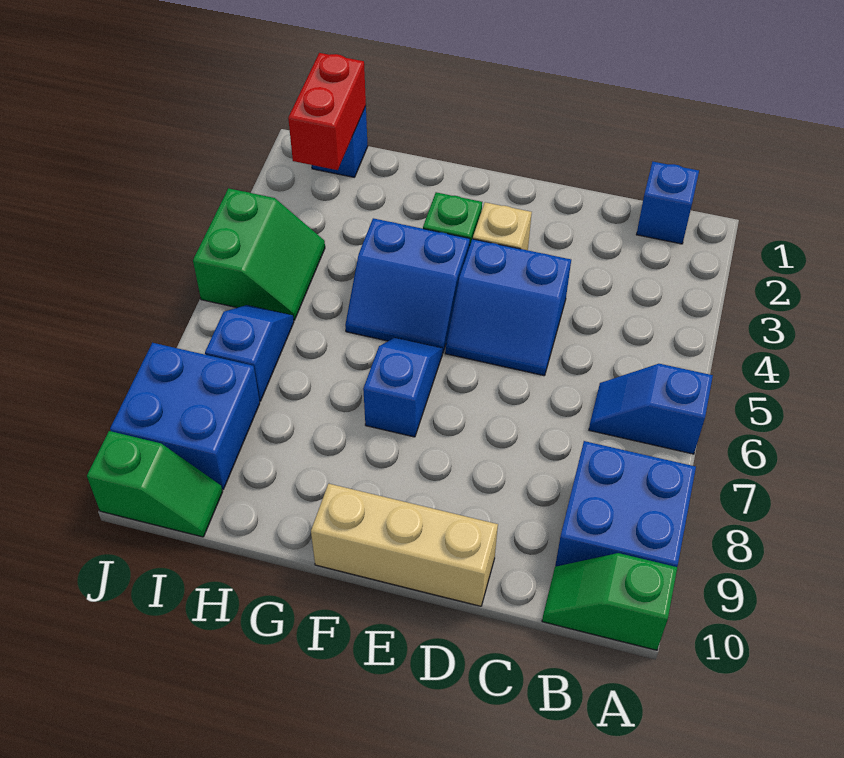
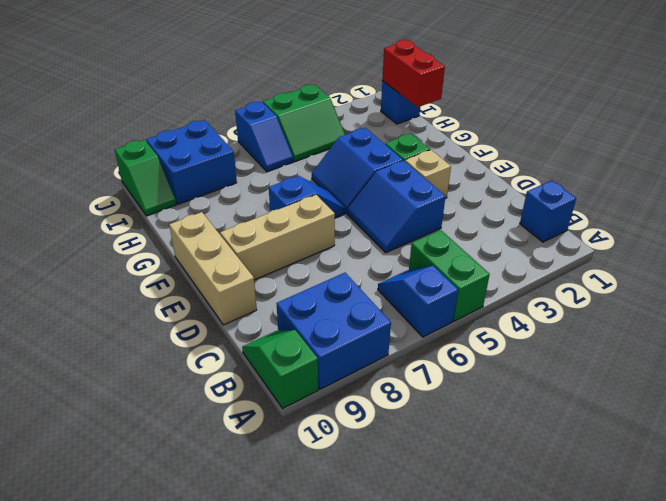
none -> green 1x2 brick [409,230,490,321]
none -> tan 1x3 brick [220,195,335,280]
red 1x2 brick [288,53,366,170] -> red 1x2 brick turned to [382,40,445,107]
blue 1x2 slope [205,305,294,401] -> blue 1x2 slope turned to [235,102,293,172]

